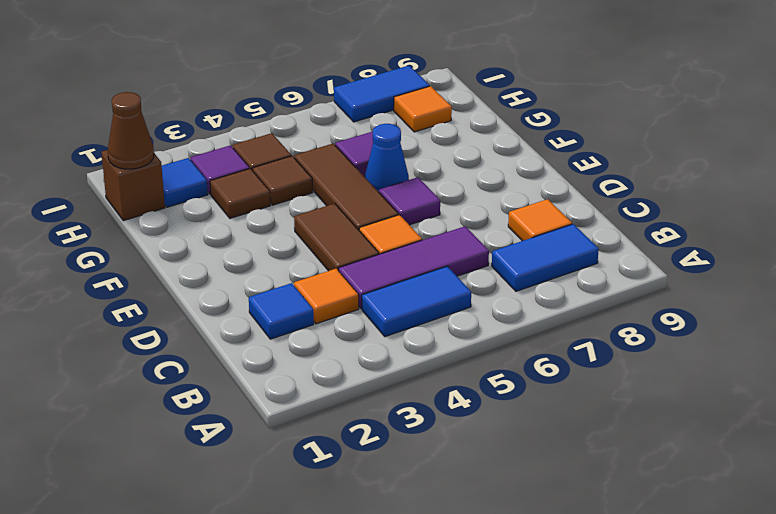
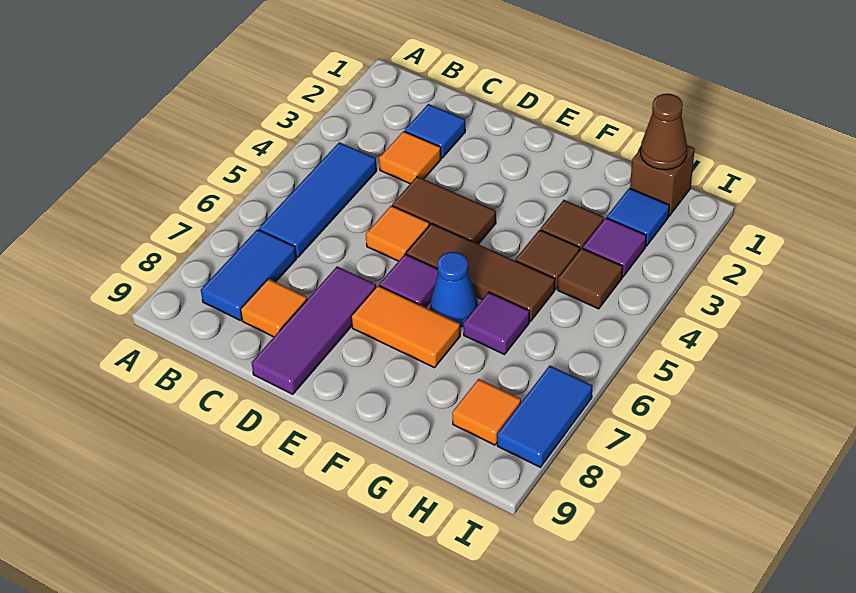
blue 1x2 tile [362,266,471,337] -> blue 1x3 tile [259,142,377,258]
purple 1x3 tile [338,226,489,309] -> purple 1x3 tile moved to [252,266,376,394]
none -> orange 1x2 tile [351,286,460,368]

